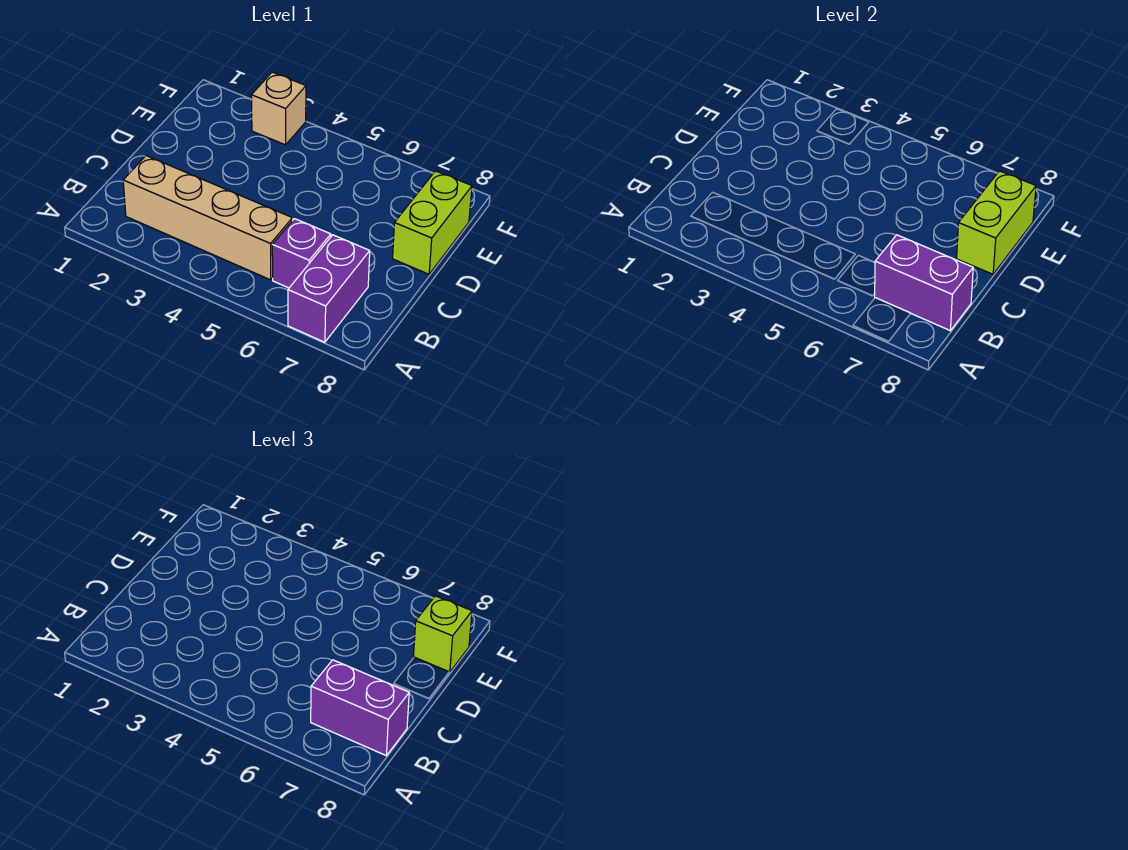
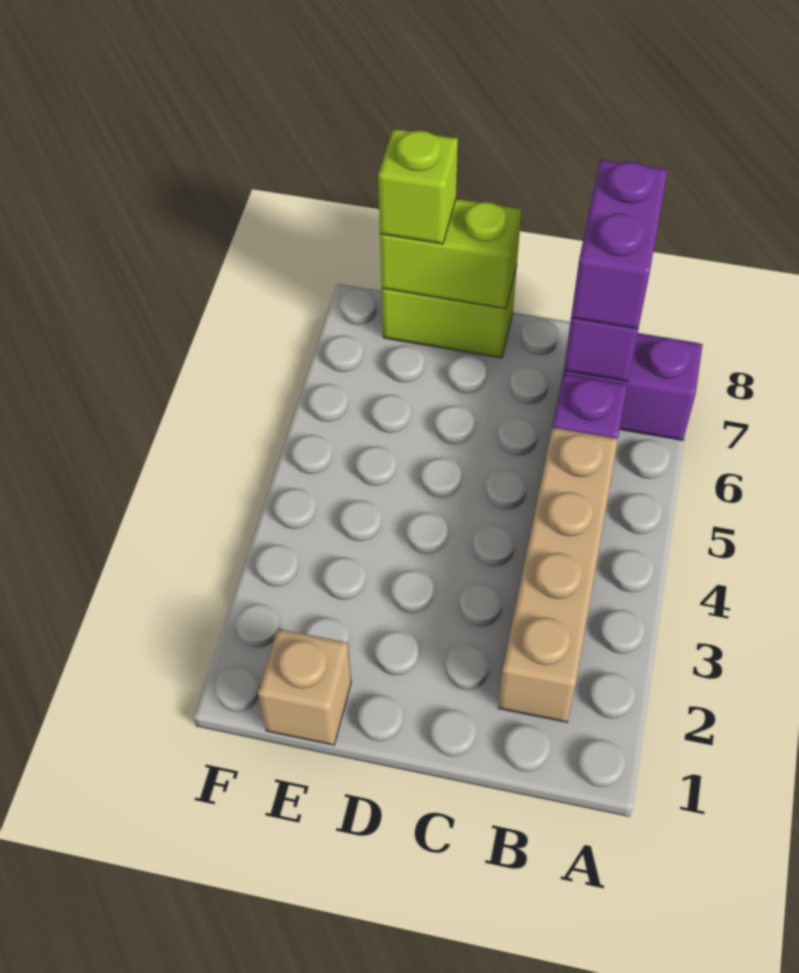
tan 1x1 brick [251,72,306,145] -> tan 1x1 brick moved to [258,629,351,745]

